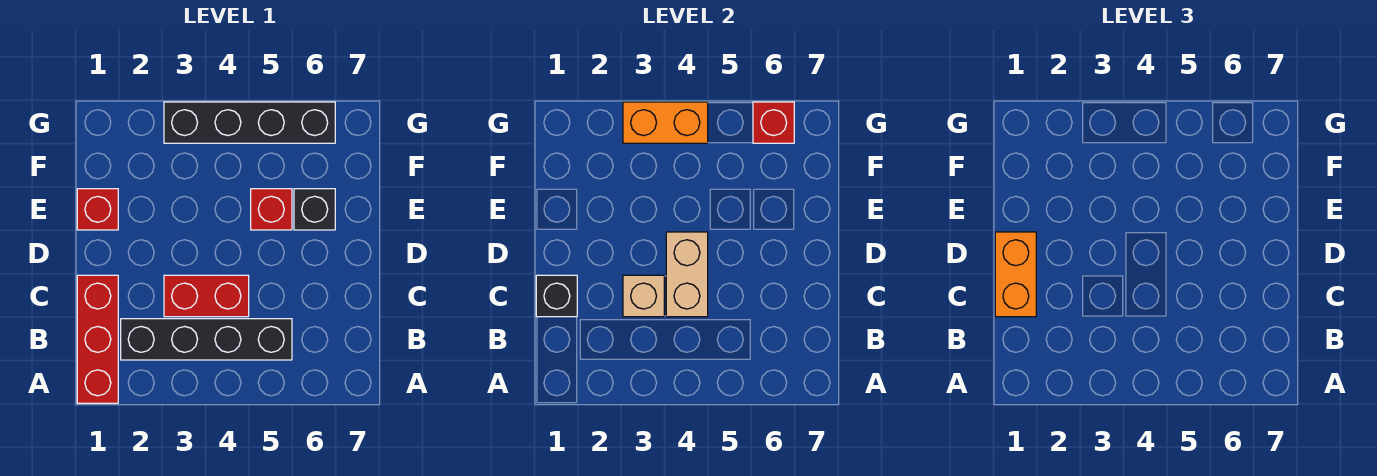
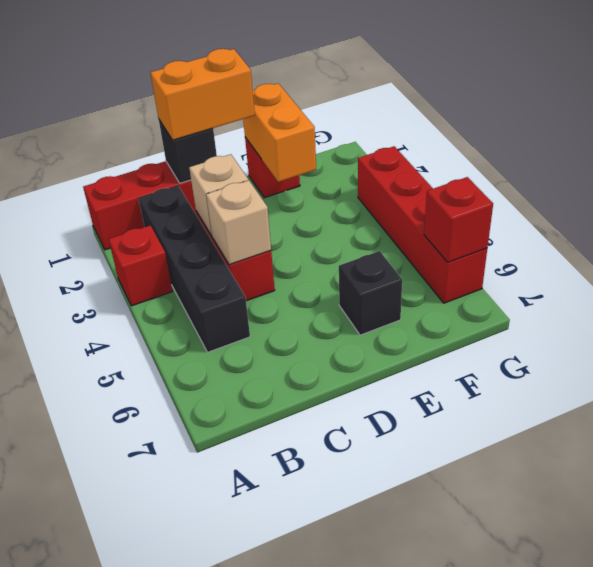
tan 1x2 brick [666,232,708,317] -> tan 1x1 brick [206,180,271,265]
red 1x1 brick [251,189,292,230] -> red 1x1 brick moved to [109,225,173,306]
black 1x4 brick [164,102,335,143] -> red 1x4 brick [358,146,487,303]
orange 1x2 brick [623,102,708,143] -> orange 1x2 brick moved to [243,83,316,182]

